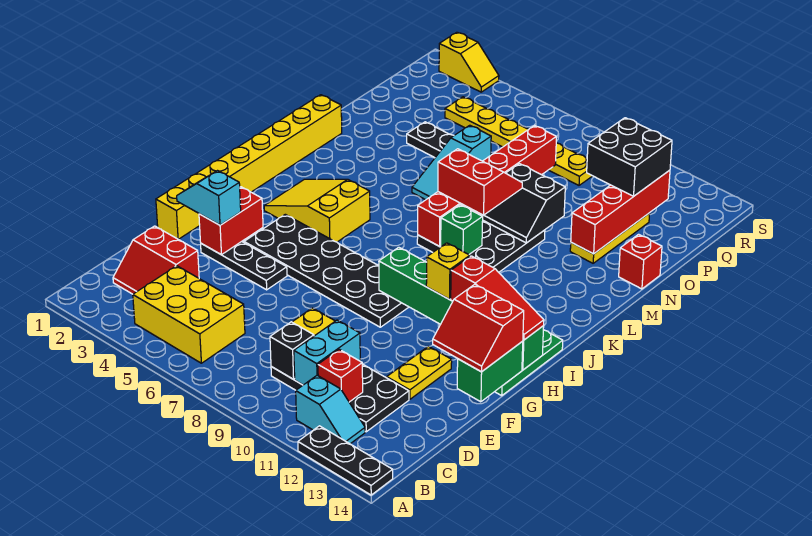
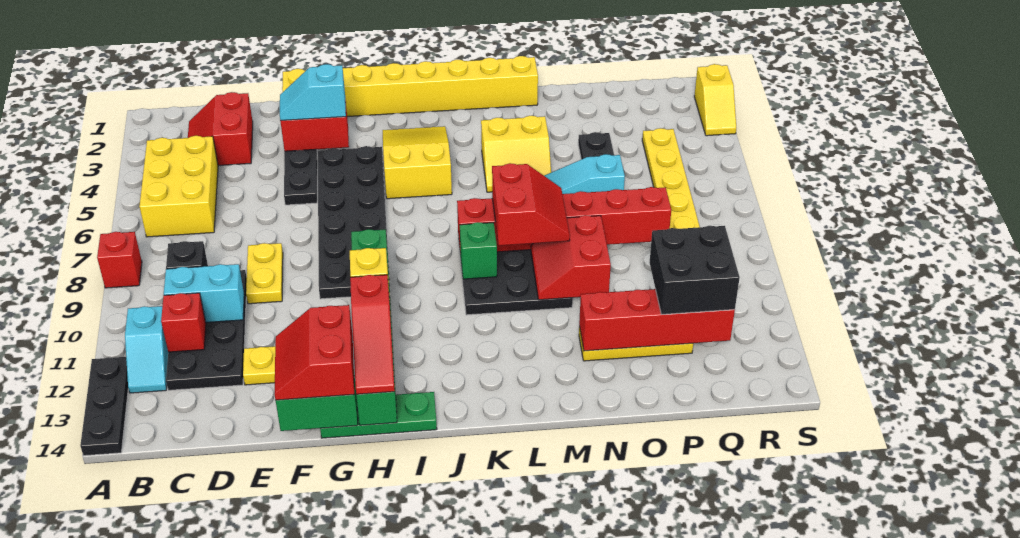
cyan 1x2 slope [177,171,241,225] -> cyan 1x2 slope turned to [280,64,346,121]
none -> yellow 2x2 slope [481,116,551,192]
black 2x2 slope [481,164,565,243] -> red 2x2 slope [531,215,611,300]
red 1x1 brick [619,234,662,289] -> red 1x1 brick moved to [97,232,142,288]

